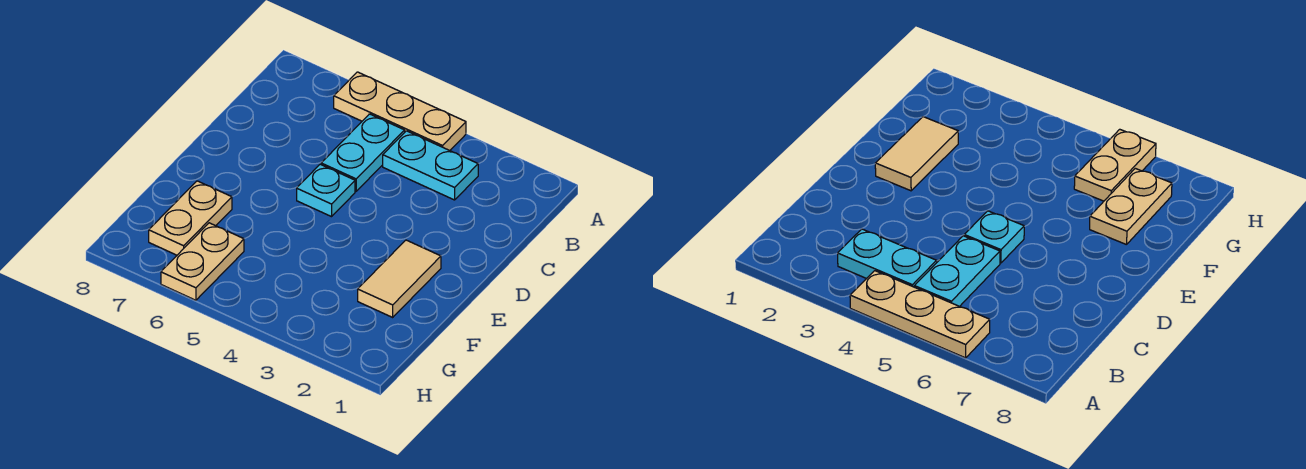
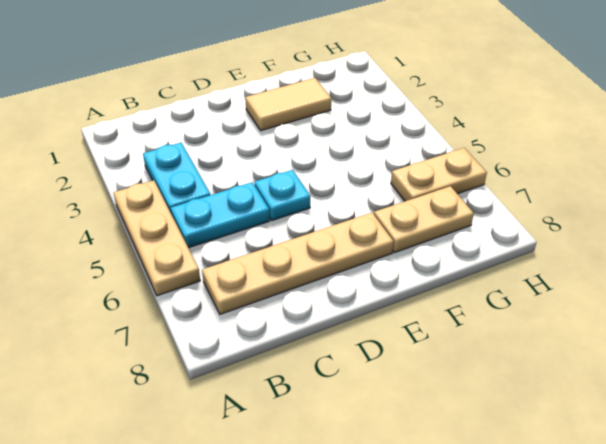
none -> tan 1x4 plate [202,213,394,314]

